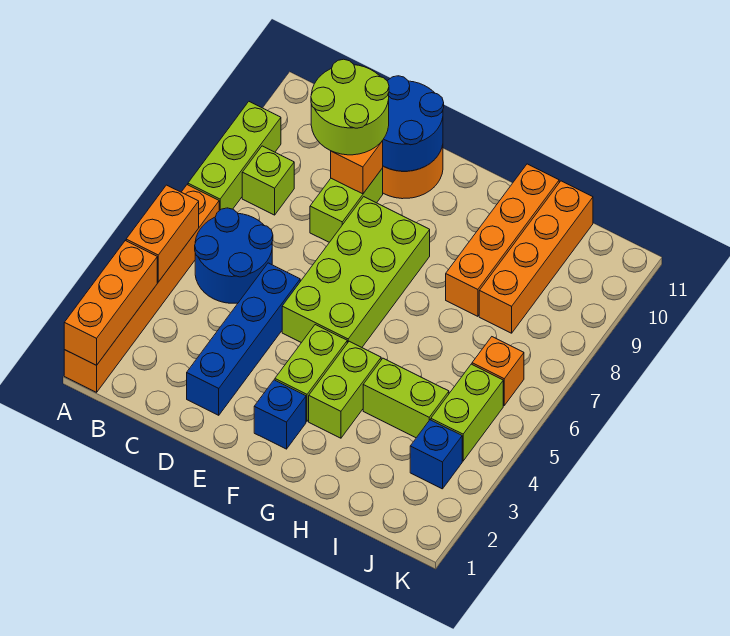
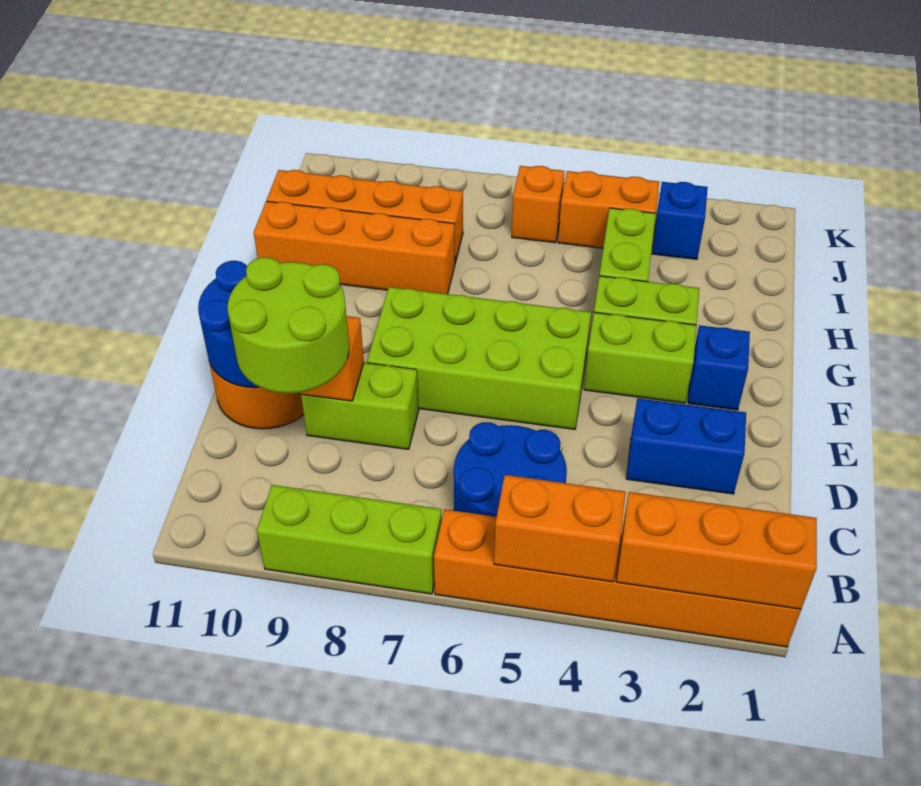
lime 1x1 brick [242,146,294,215] -> none
blue 1x4 brick [187,263,300,415] -> blue 1x2 brick [626,398,746,494]
lime 1x2 brick [431,364,503,461] -> orange 1x2 brick [558,171,659,248]

